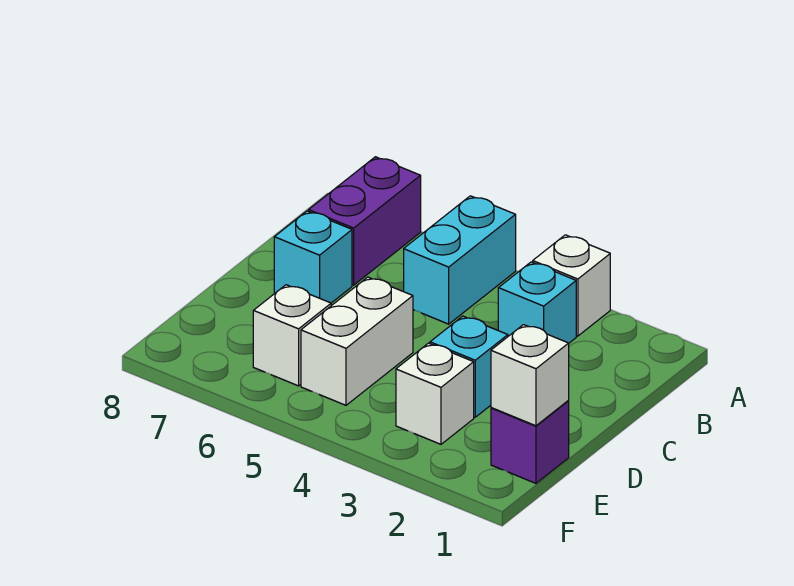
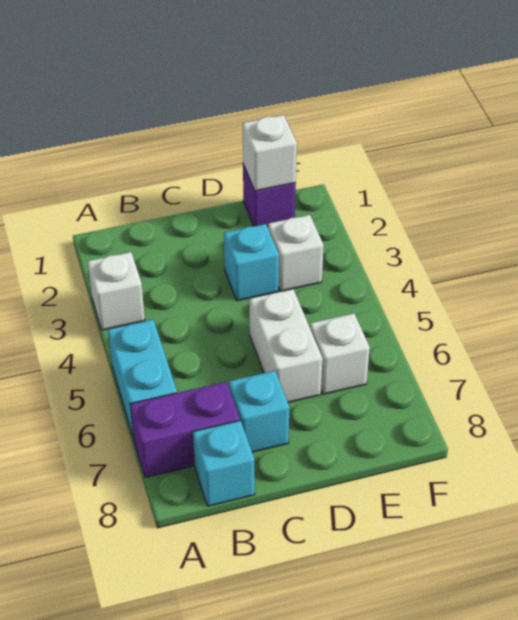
cyan 1x2 brick [403,196,516,324] -> cyan 1x2 brick turned to [108,320,177,438]
cyan 1x1 brick [498,262,576,343] -> cyan 1x1 brick moved to [193,421,255,506]
white 1x2 brick [301,277,413,405] -> white 1x2 brick turned to [250,289,322,402]

